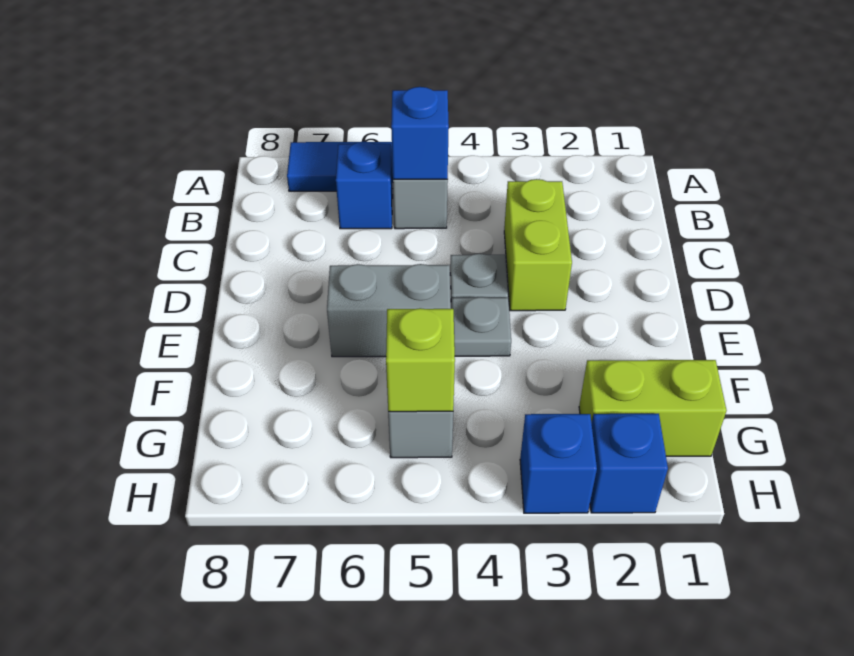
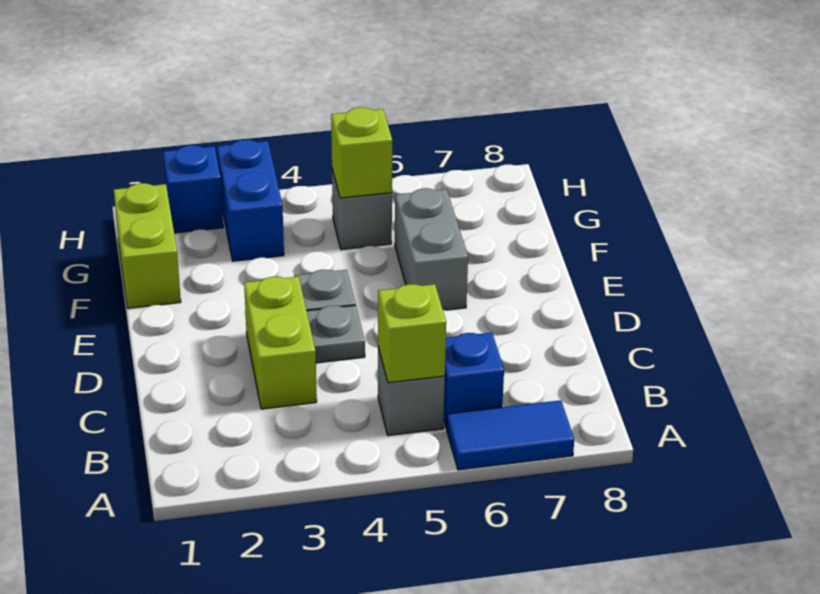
blue 1x1 brick [391,87,449,179] -> lime 1x1 brick [378,284,446,383]
grey 1x2 brick [327,264,451,357] -> grey 1x2 brick turned to [395,188,468,310]
lime 1x2 brick [579,360,727,456] -> lime 1x2 brick turned to [114,183,181,308]
blue 1x1 brick [520,414,597,513] -> blue 1x2 brick [217,140,284,261]

